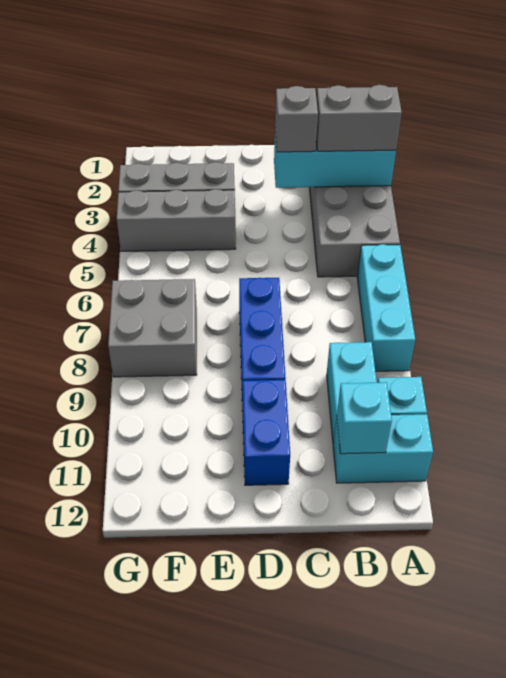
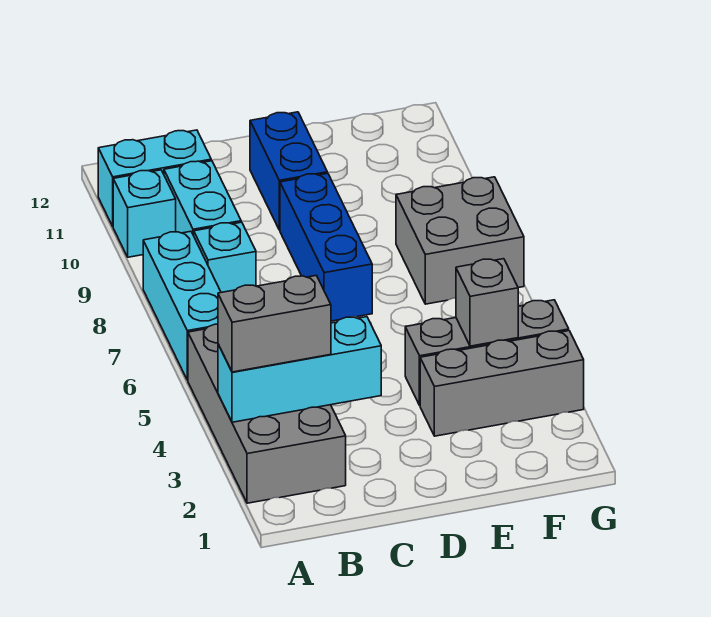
cyan 1x1 brick [337,382,392,454] -> cyan 1x1 brick moved to [194,222,256,292]
grey 1x1 brick [275,86,318,152] -> grey 1x1 brick moved to [456,259,518,346]

